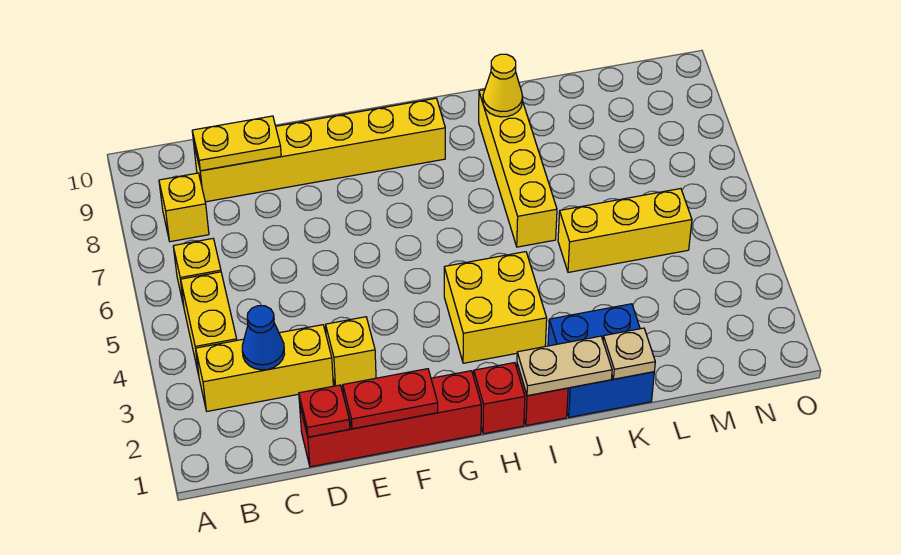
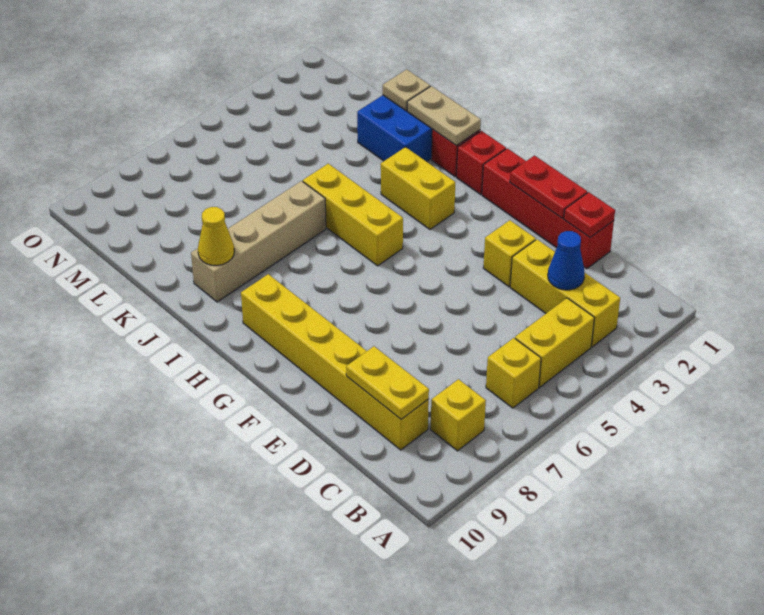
yellow 2x2 brick [444,252,547,363] -> yellow 1x2 brick [381,147,455,229]
yellow 1x4 brick [479,90,557,247] -> tan 1x4 brick [191,181,326,302]
yellow 1x3 brick [558,189,692,272] -> yellow 1x3 brick moved to [303,164,403,266]

